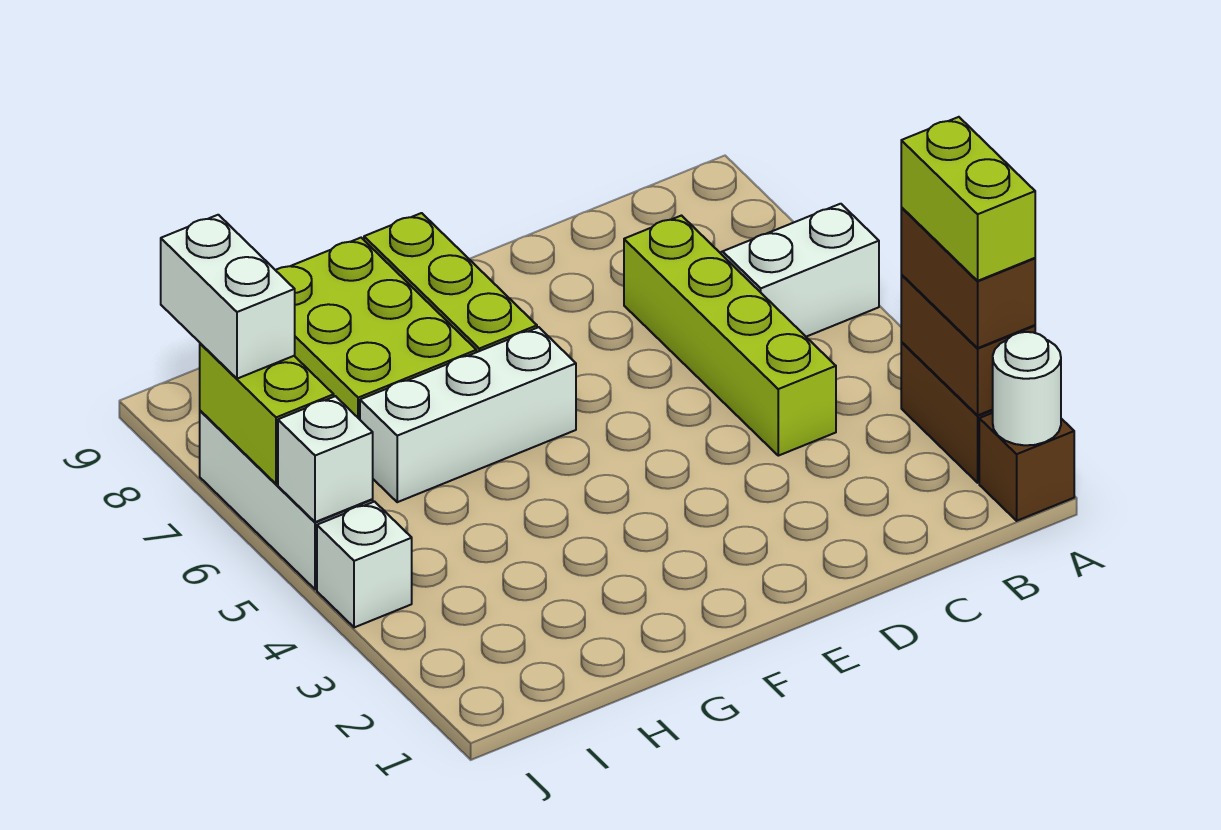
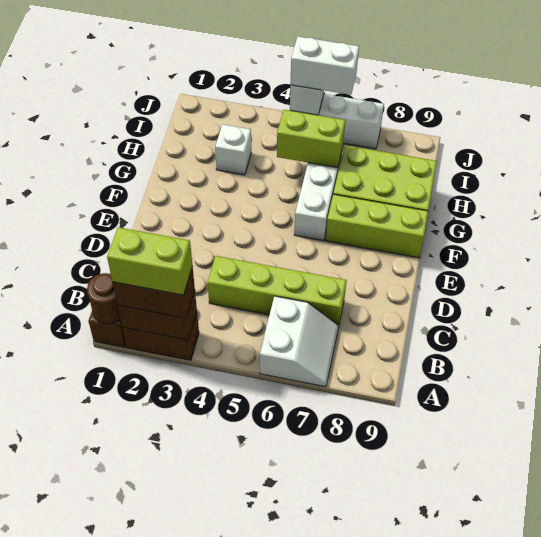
white 1x1 round brick [993,332,1061,445] -> brown 1x1 round brick [87,273,120,324]
white 1x1 brick [317,502,412,628] -> white 1x1 brick moved to [215,124,251,175]
lime 1x2 brick [200,343,334,484] -> lime 1x2 brick moved to [277,110,345,168]
white 1x2 brick [161,215,295,379] -> white 1x2 brick moved to [290,36,359,95]

